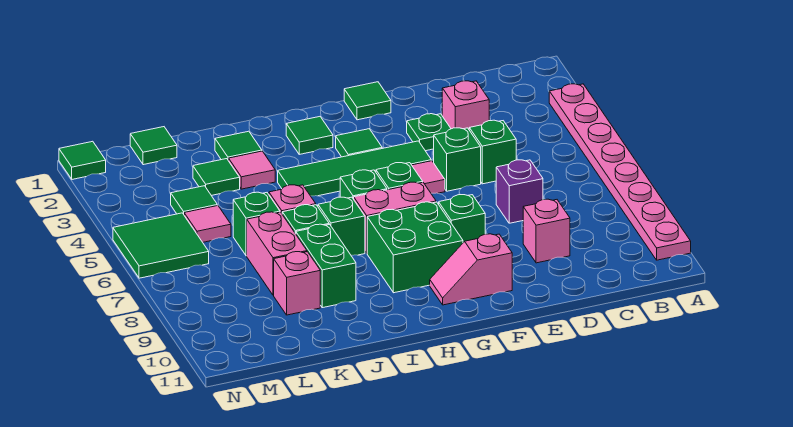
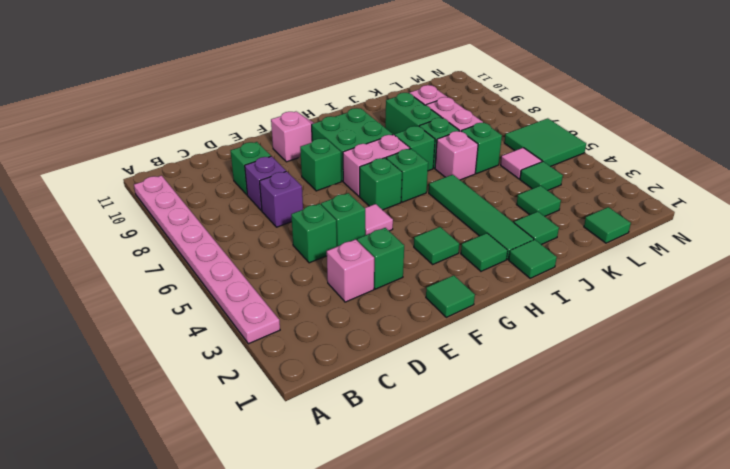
none -> purple 1x1 brick [245,156,286,211]
pink 1x1 brick [523,199,570,263] -> green 1x1 brick [231,142,271,195]
green 1x1 plate [407,114,451,151] -> green 1x1 brick [357,228,404,289]
green 1x4 tile [278,141,431,196] -> green 1x4 tile turned to [429,175,534,259]
pink 1x1 tile [229,151,275,189] -> none
green 1x1 tile [59,141,106,179] -> green 1x1 tile moved to [509,240,557,278]

